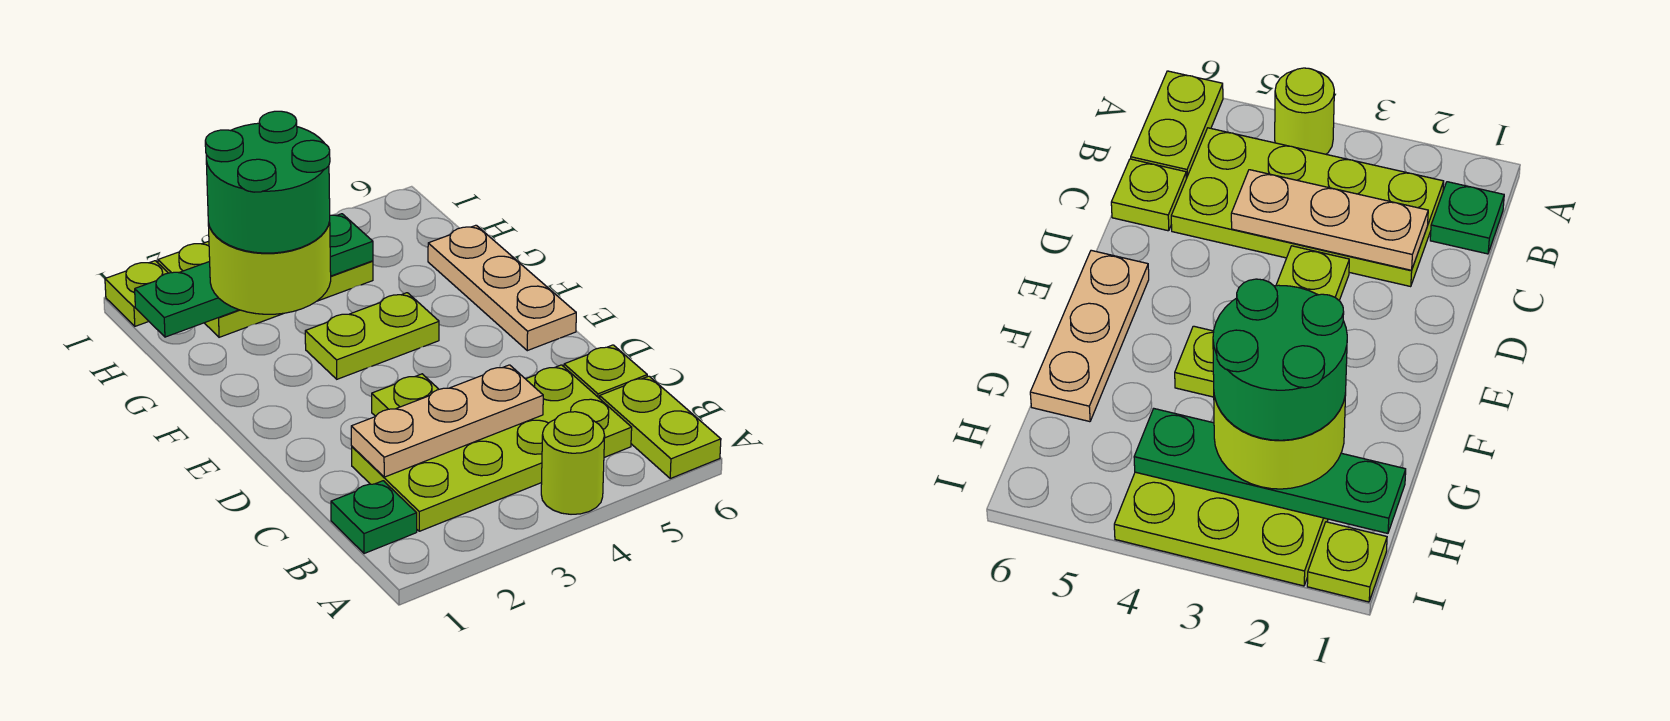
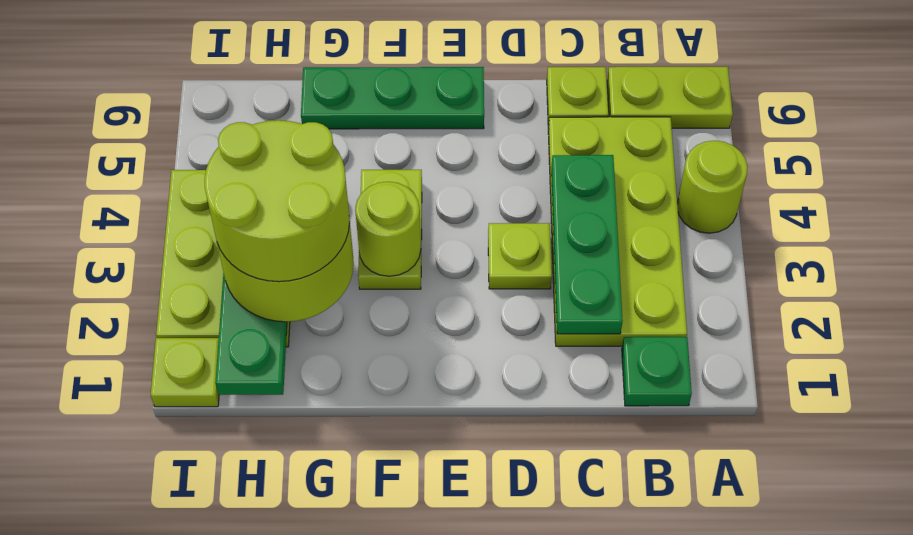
tan 1x3 plate [351,365,543,477] -> green 1x3 plate [551,155,623,334]
tan 1x3 plate [428,225,576,351] -> green 1x3 plate [301,67,484,129]
none -> lime 1x1 round brick [355,182,421,276]
green 2x2 round brick [205,111,330,253] -> lime 2x2 round brick [205,120,350,282]

